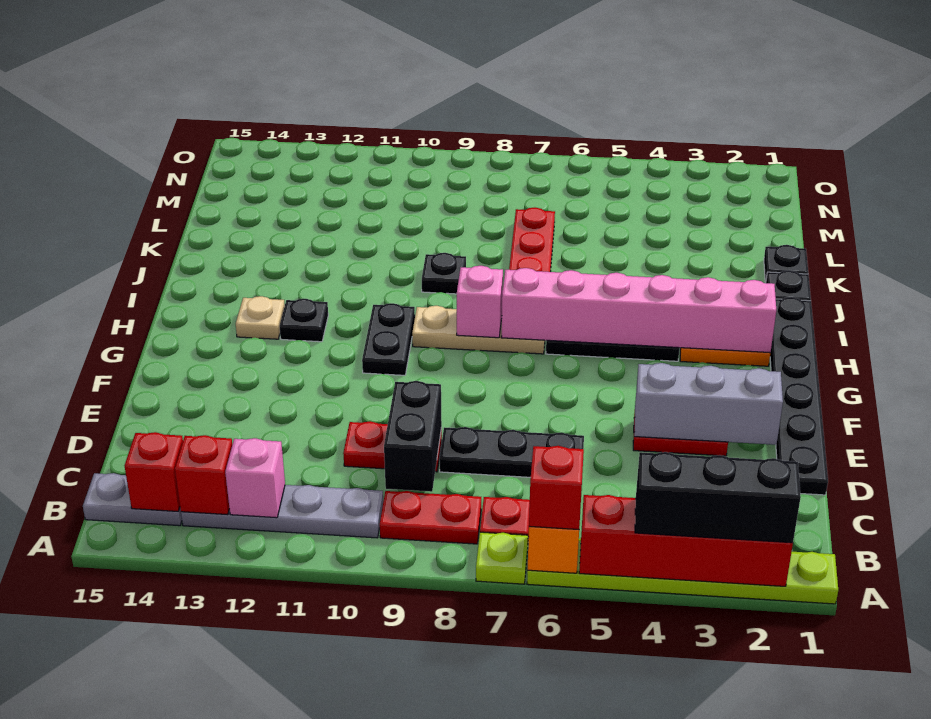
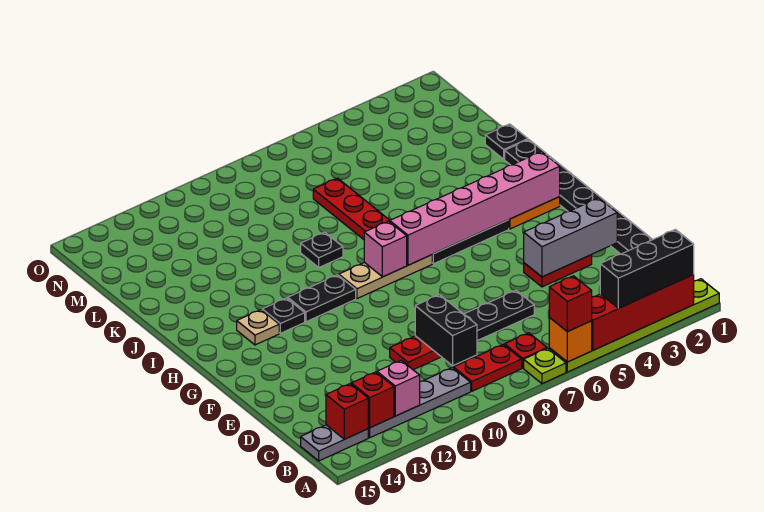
black 1x2 plate [362,303,415,375] -> black 1x2 plate turned to [288,275,356,322]

